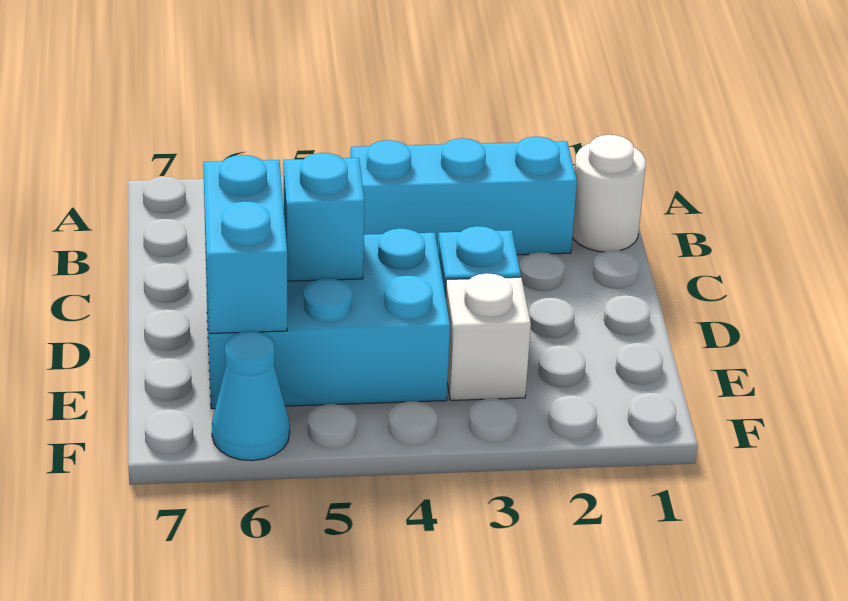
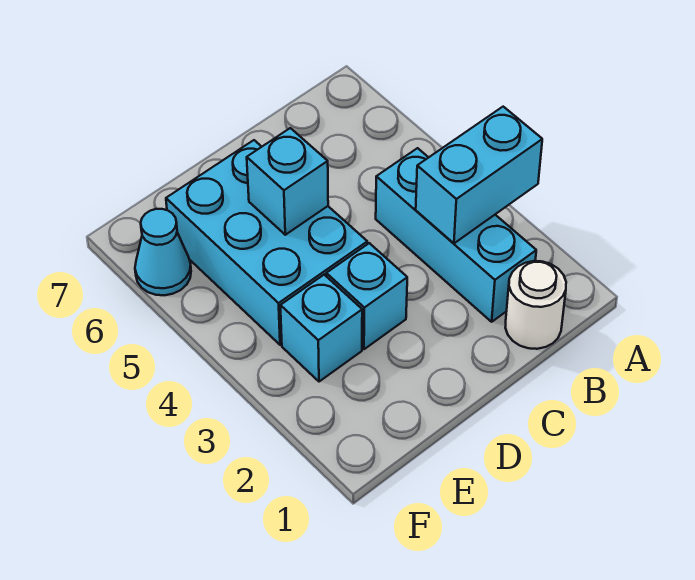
cyan 1x2 brick [203,155,287,334] -> cyan 1x2 brick moved to [416,107,542,243]
white 1x1 brick [446,273,531,400] -> cyan 1x1 brick [280,275,362,382]

